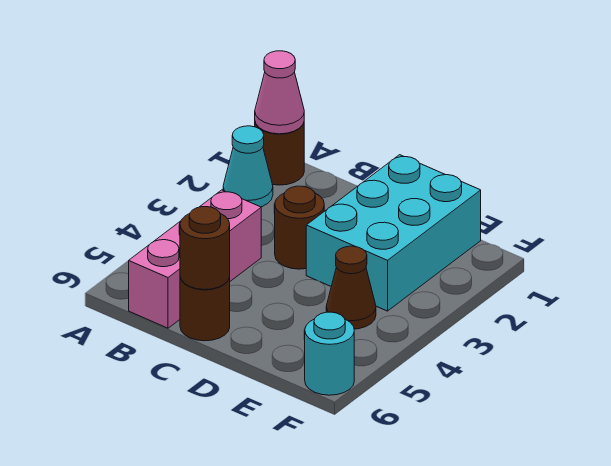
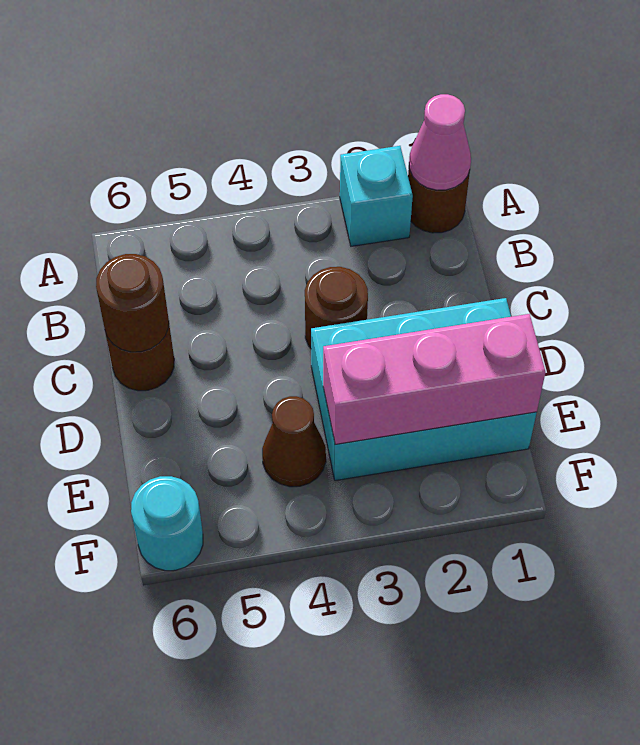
cyan 1x1 cone [223,126,273,207] -> cyan 1x1 brick [340,146,413,246]
pink 1x3 brick [129,190,261,328] -> pink 1x3 brick moved to [323,314,546,444]

